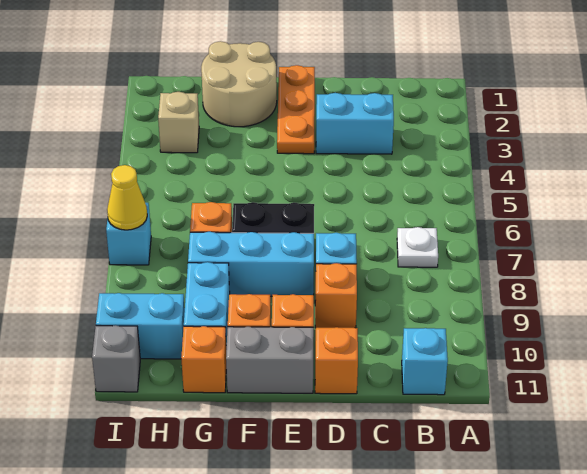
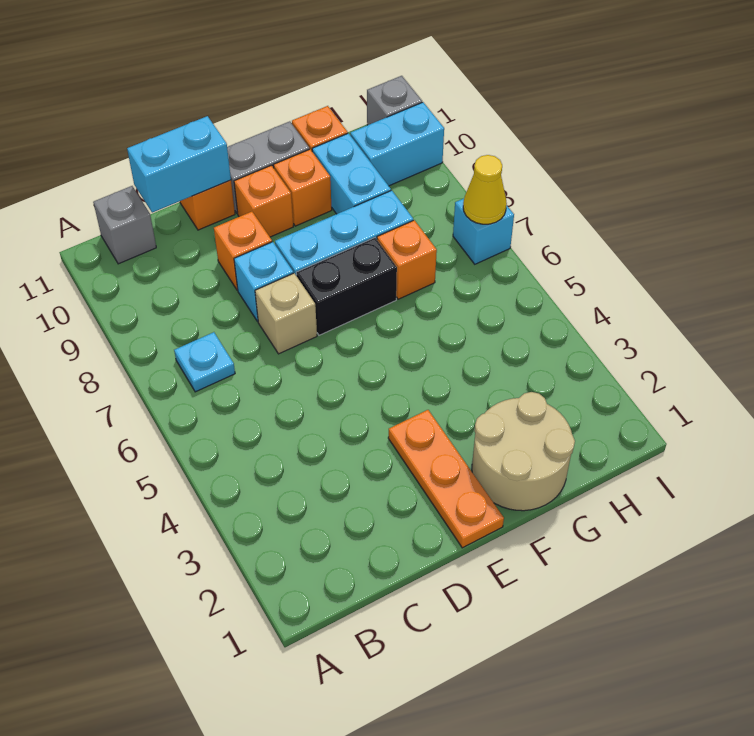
white 1x1 plate [397,227,438,267] -> cyan 1x1 plate [174,332,235,392]
cyan 1x1 brick [402,328,448,395] -> grey 1x1 brick [93,186,156,264]
cyan 1x2 brick [316,93,394,154] -> cyan 1x2 brick moved to [127,116,231,213]
tan 1x1 brick [158,92,199,153] -> tan 1x1 brick moved to [255,273,317,354]

